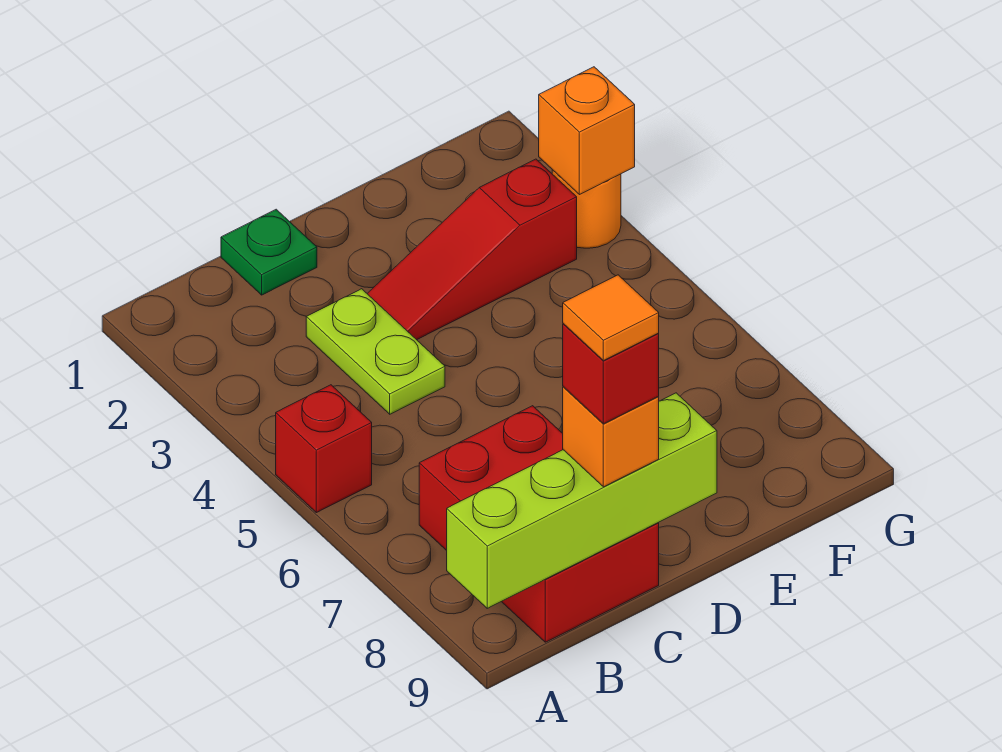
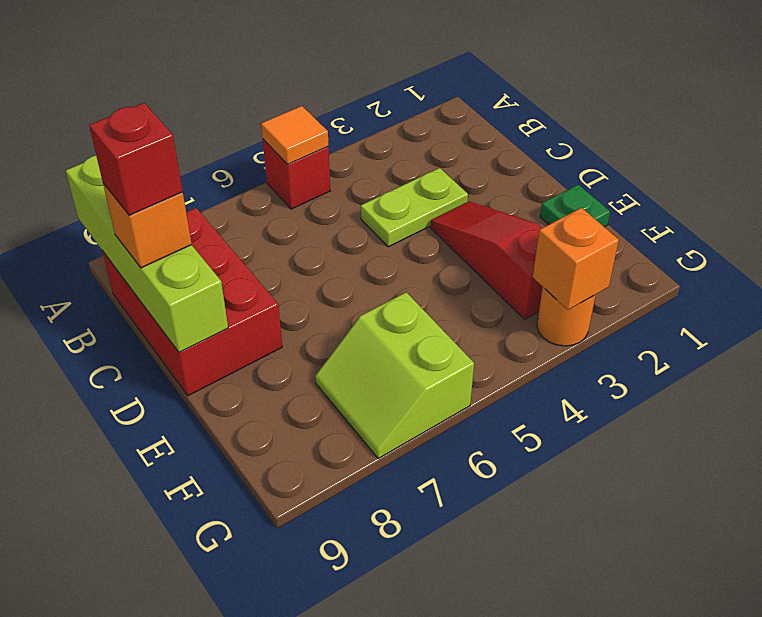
red 2x3 brick [419,406,659,642] -> red 2x3 brick turned to [102,208,282,396]
green 1x1 plate [221,209,317,295] -> green 1x1 plate moved to [540,185,610,227]
orange 1x1 tile [563,275,659,361] -> orange 1x1 tile moved to [261,106,329,164]
none -> lime 2x2 slope [315,292,474,458]

